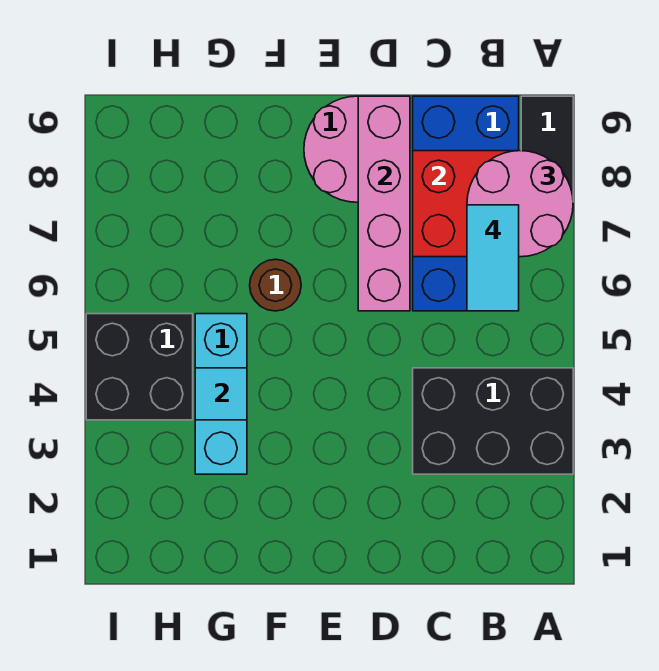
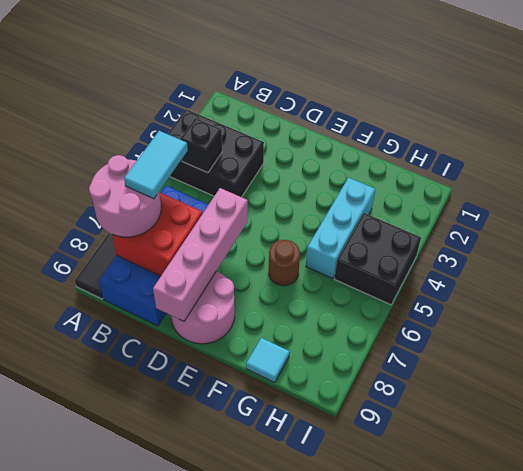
none -> black 1x1 brick [180,118,222,173]
cyan 1x1 tile [195,368,247,420] -> cyan 1x1 tile moved to [246,338,290,383]

